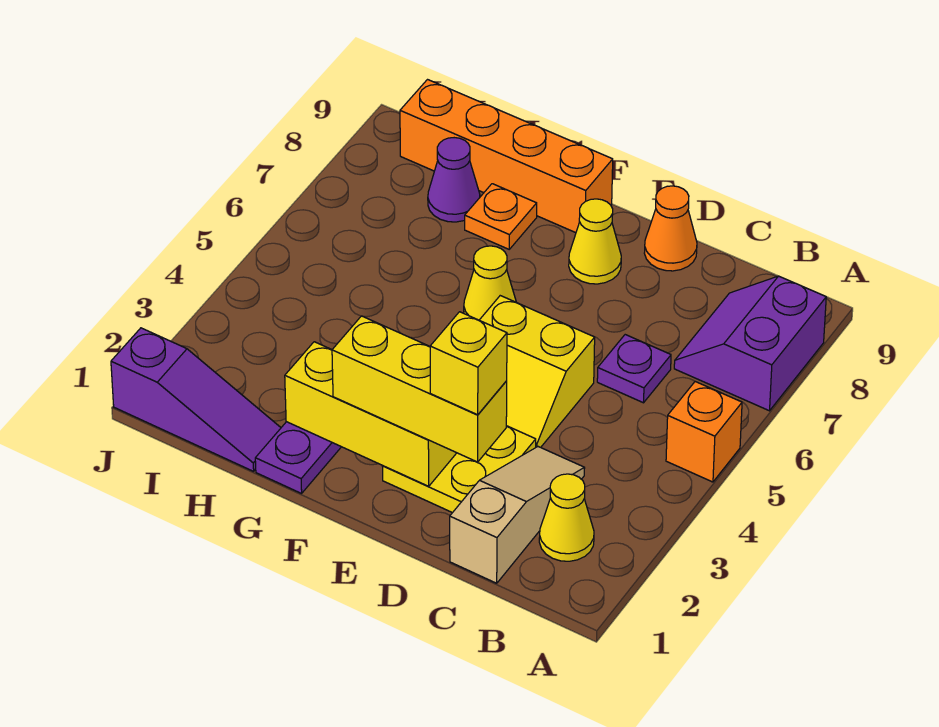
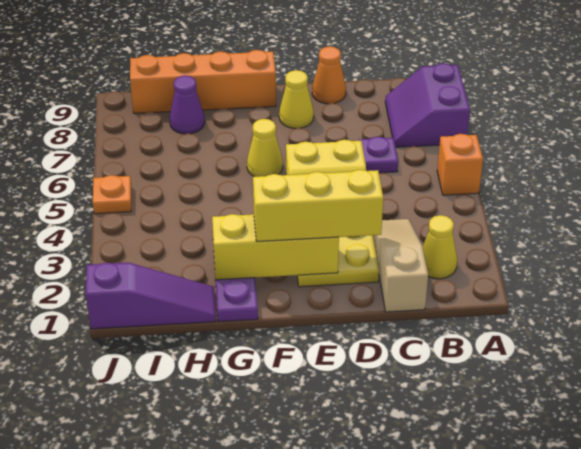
yellow 1x1 brick [430,312,507,415] -> none
orange 1x1 plate [465,184,537,249] -> orange 1x1 plate moved to [93,175,131,214]

